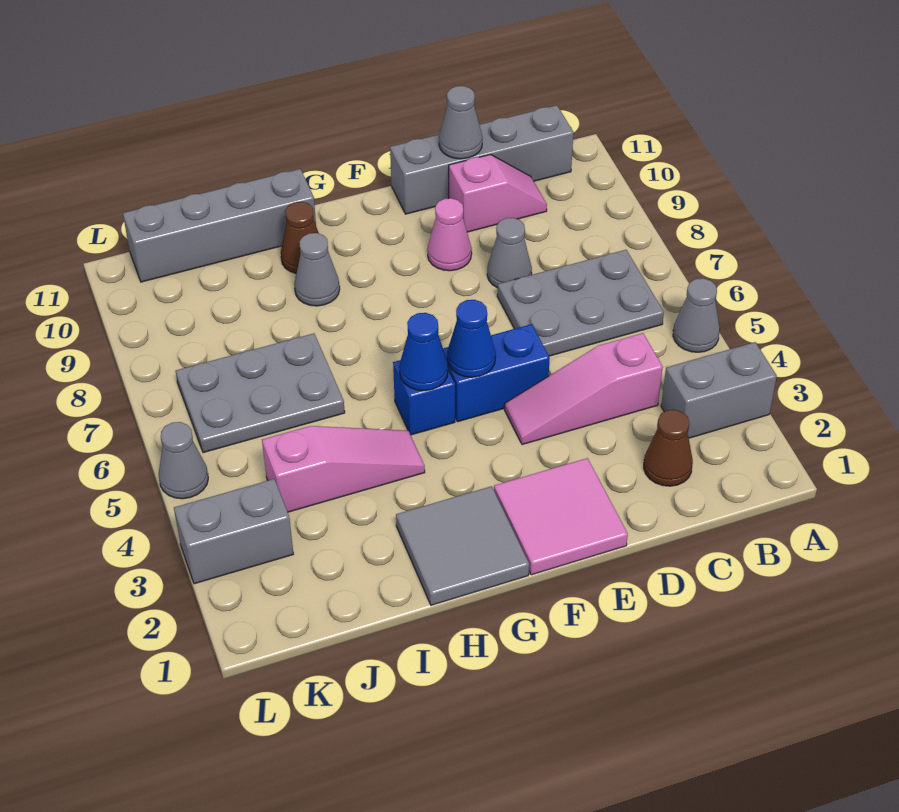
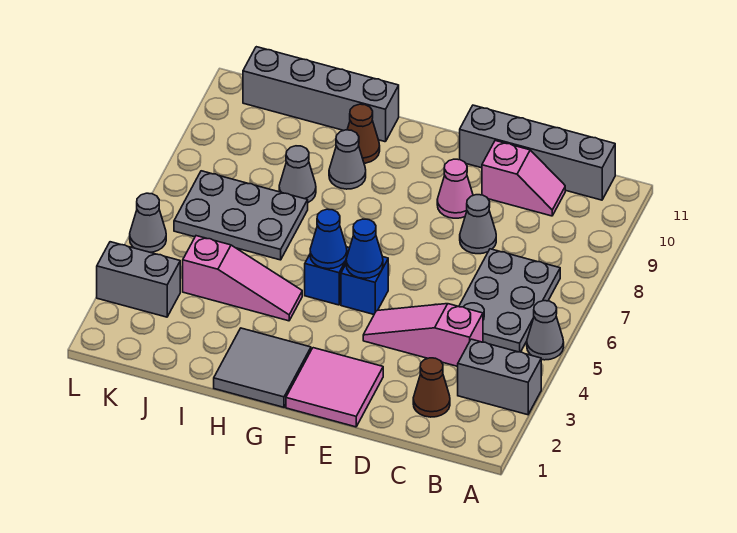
grey 2x3 plate [497,250,664,356] -> grey 2x3 plate turned to [459,249,560,352]
grey 1x1 cone [439,86,483,159] -> grey 1x1 cone moved to [279,146,316,202]
blue 1x2 brick [443,324,550,422] -> blue 1x1 brick [341,257,388,314]

